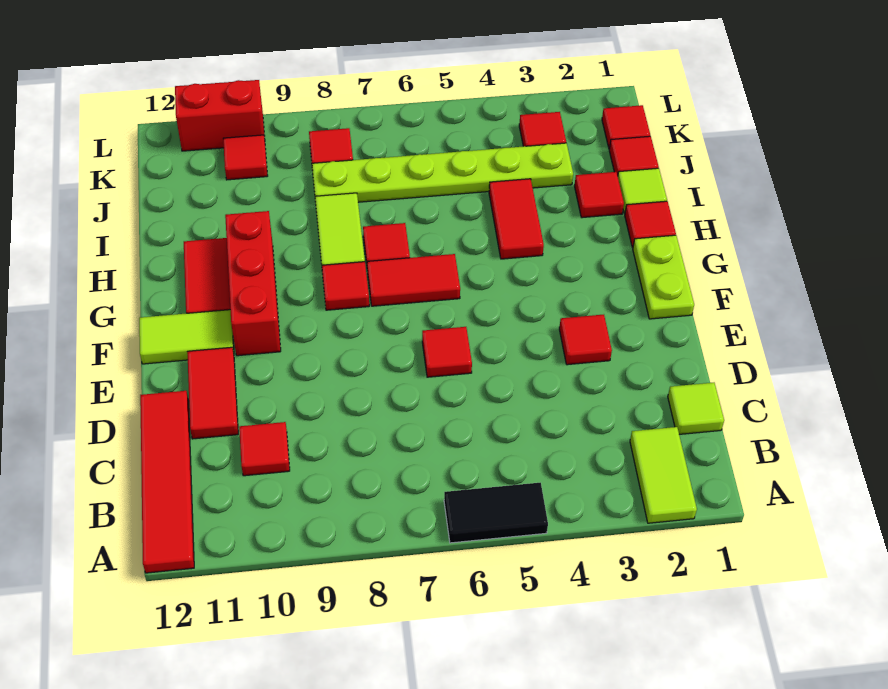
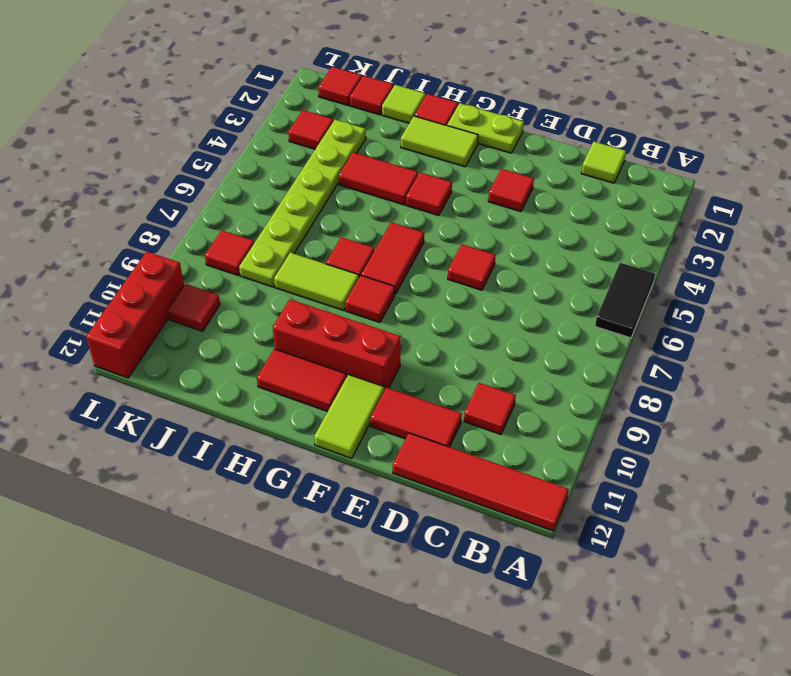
lime 1x2 tile [630,427,697,523] -> lime 1x2 tile moved to [401,116,478,167]
red 1x1 tile [575,172,624,218] -> red 1x1 tile moved to [406,173,452,216]
red 1x2 brick [175,80,265,151] -> red 1x3 brick [86,252,184,378]

